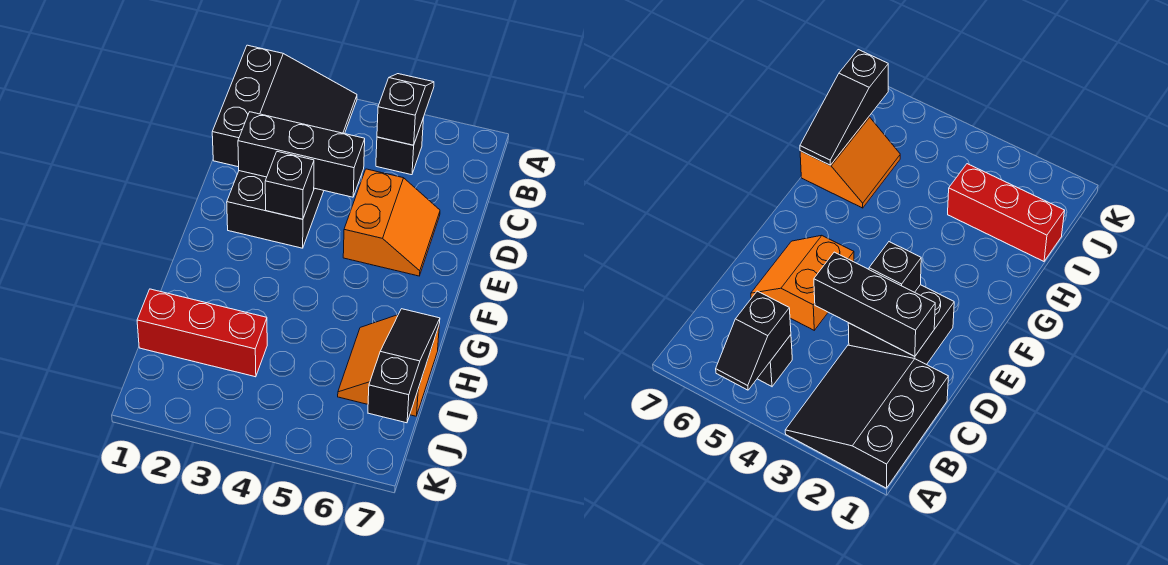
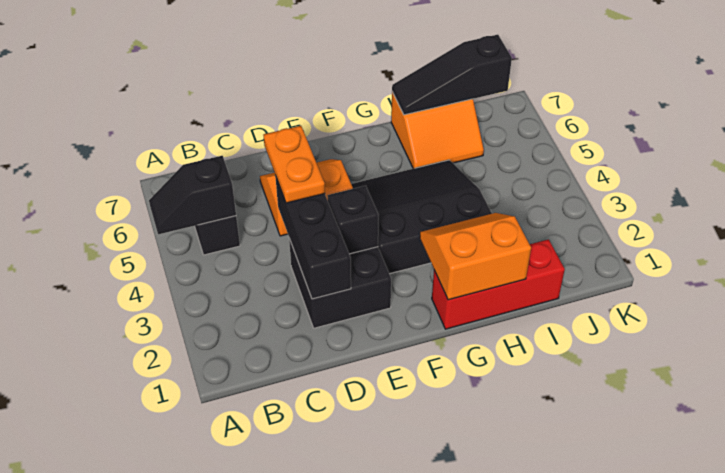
black 3x3 slope [212,45,357,167] -> black 3x3 slope moved to [351,160,492,274]
none -> orange 1x2 plate [264,126,325,203]
none -> orange 2x2 slope [420,213,531,300]
red 1x3 brick [137,289,267,377] -> red 1x3 brick turned to [432,239,565,329]

